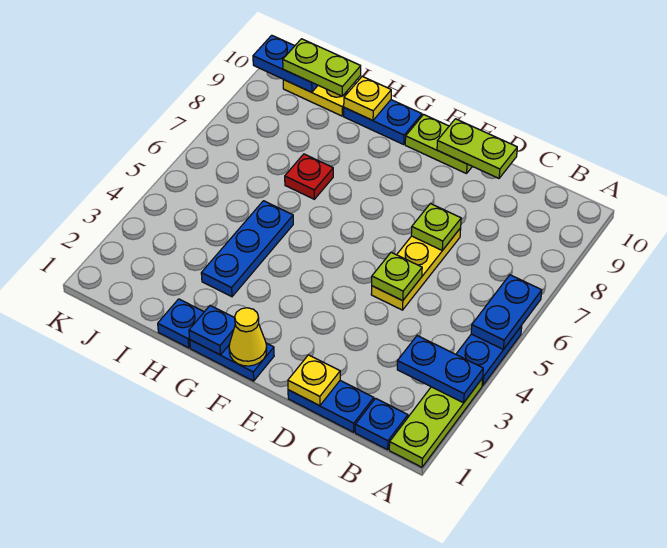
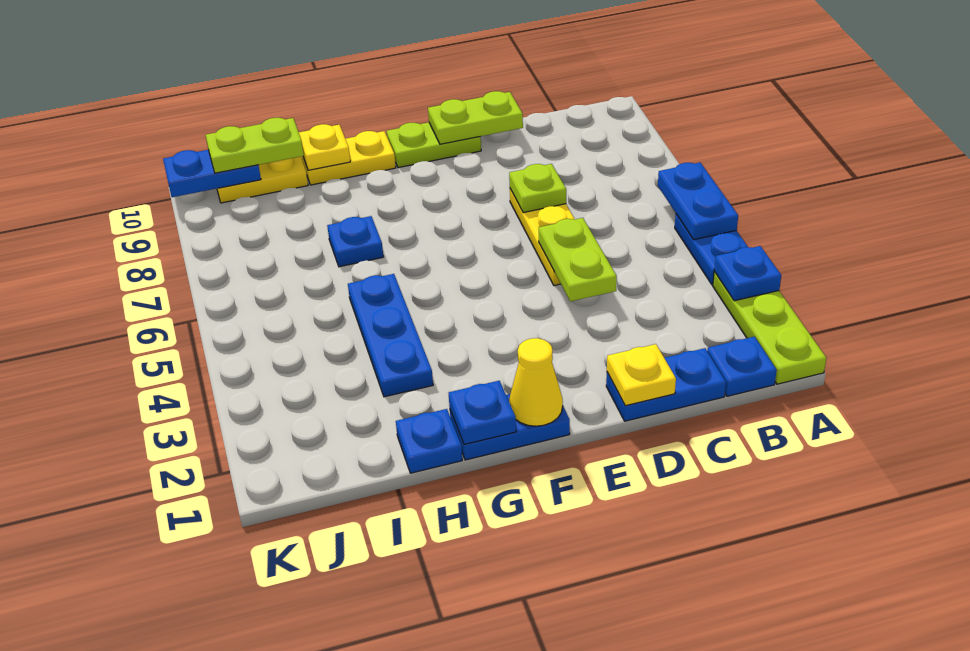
blue 1x2 plate [397,336,483,403] -> blue 1x1 plate [714,246,781,301]
lime 1x1 plate [372,252,422,301] -> lime 1x2 plate [539,218,617,301]
blue 1x2 plate [344,100,422,145] -> yellow 1x2 plate [301,131,396,185]
red 1x1 plate [285,154,333,199] -> blue 1x1 plate [327,216,383,267]

